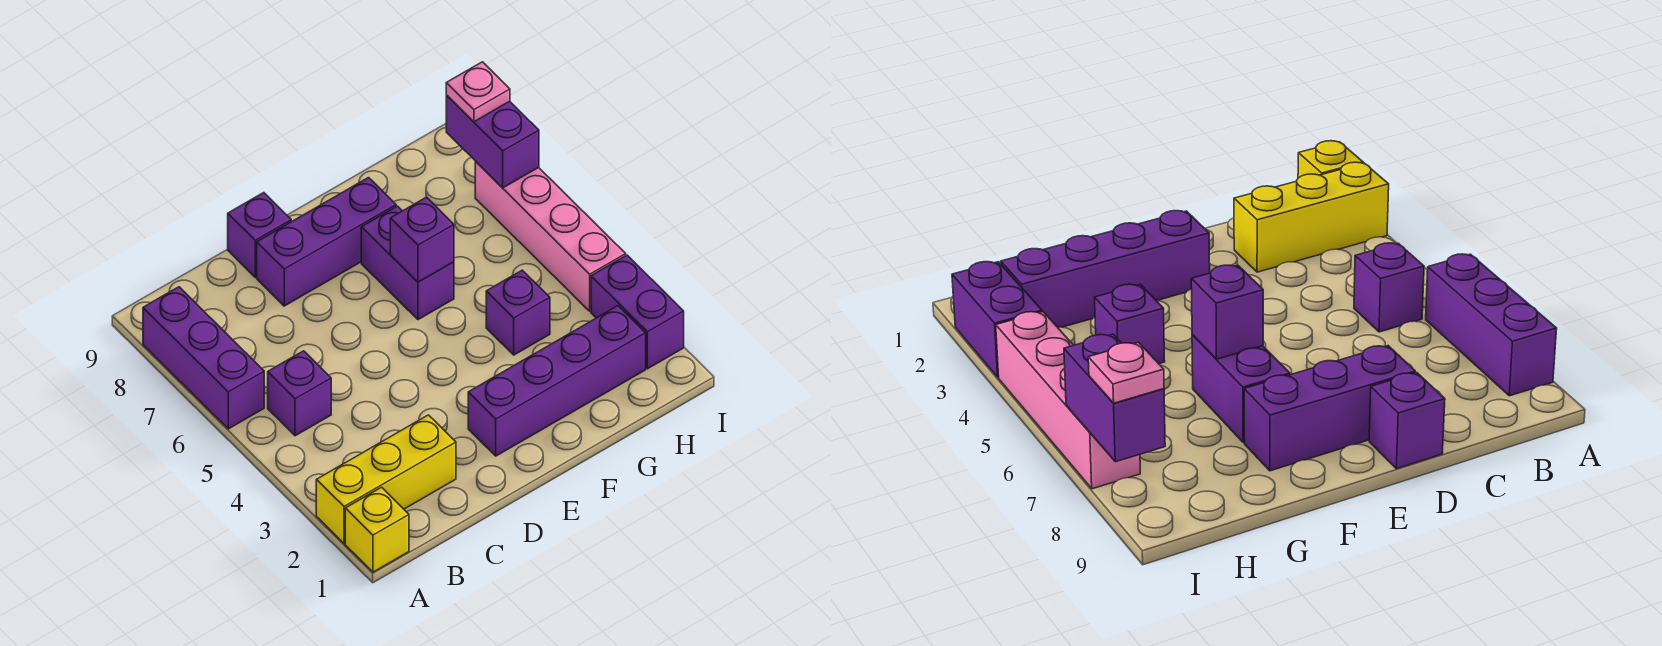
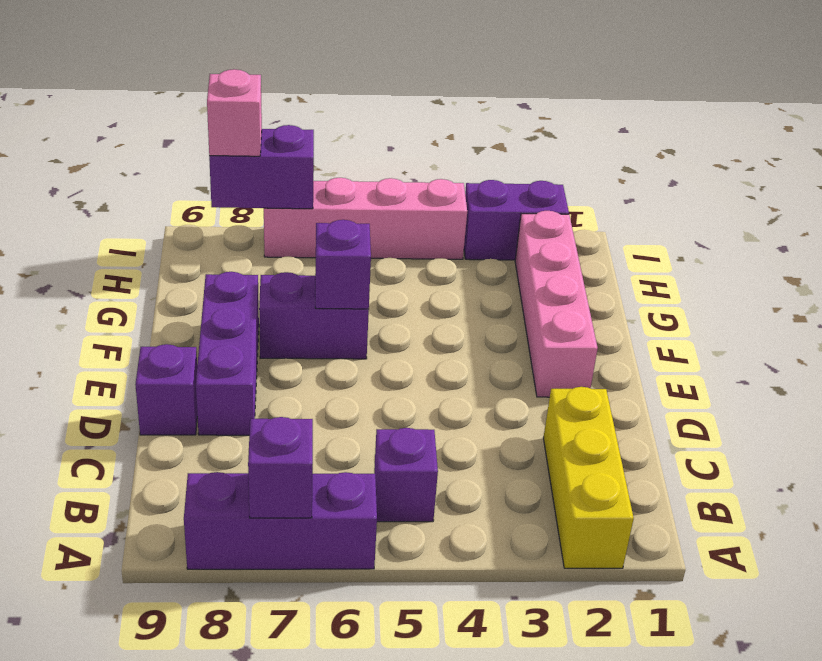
yellow 1x1 brick [345,487,409,572] -> none
purple 1x4 brick [468,306,646,456] -> pink 1x4 brick [515,211,598,397]
purple 1x1 brick [486,270,550,355] -> purple 1x1 brick moved to [248,417,313,518]
pink 1x1 plate [446,62,510,122] -> pink 1x1 brick [207,69,262,156]

